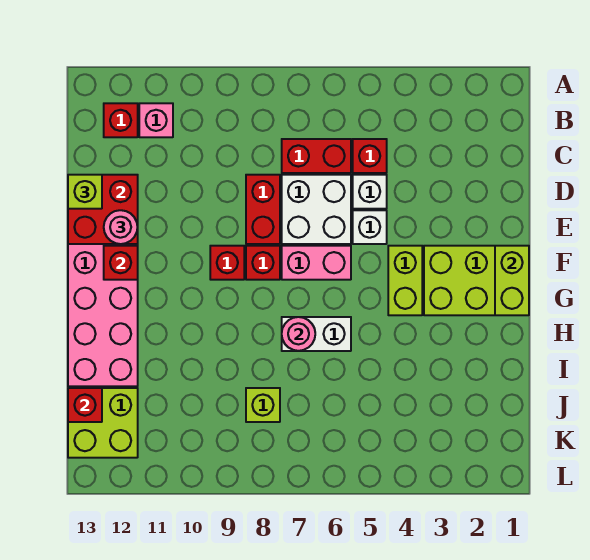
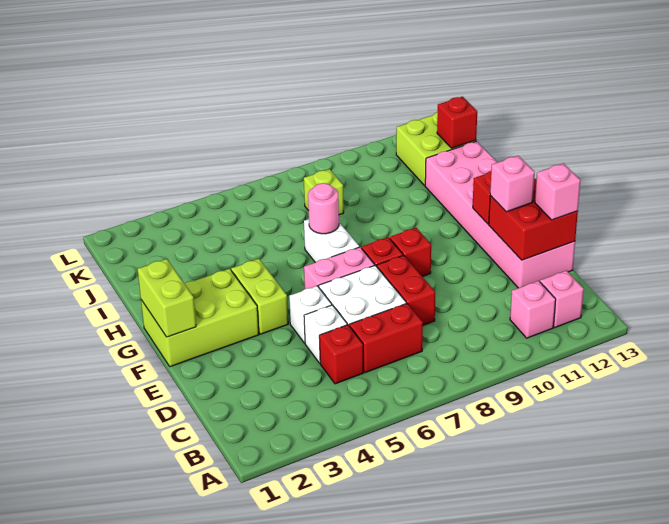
red 1x1 brick [104,103,138,137] -> pink 1x1 brick [540,271,584,327]
lime 1x1 brick [68,175,102,209] -> pink 1x1 brick [535,163,581,220]
pink 1x1 round brick [104,210,138,244] -> pink 1x1 brick [490,156,535,212]
white 1x2 brick [282,317,351,351] -> white 1x2 brick turned to [304,219,359,262]

